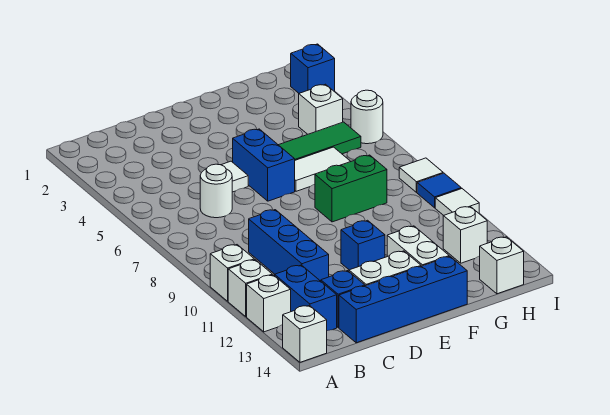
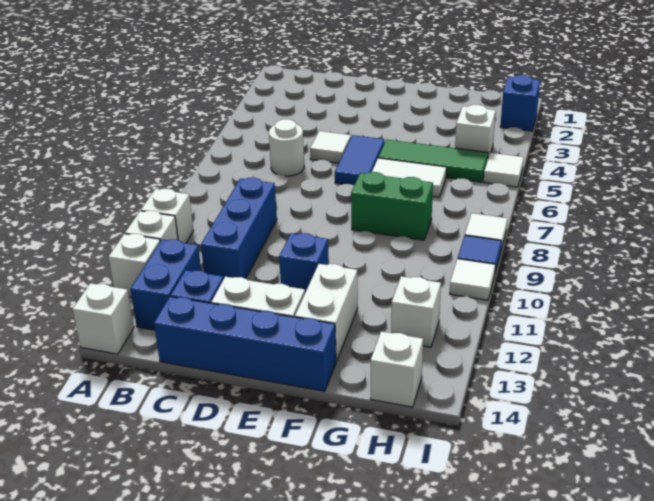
blue 1x2 brick [233,129,295,201] -> blue 1x2 tile [335,135,384,185]
white 1x1 round brick [351,90,383,144] -> white 1x1 tile [484,153,524,187]

